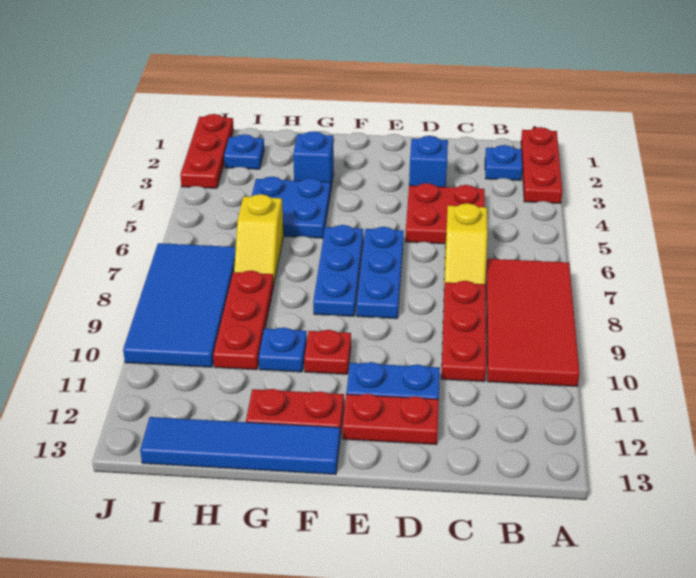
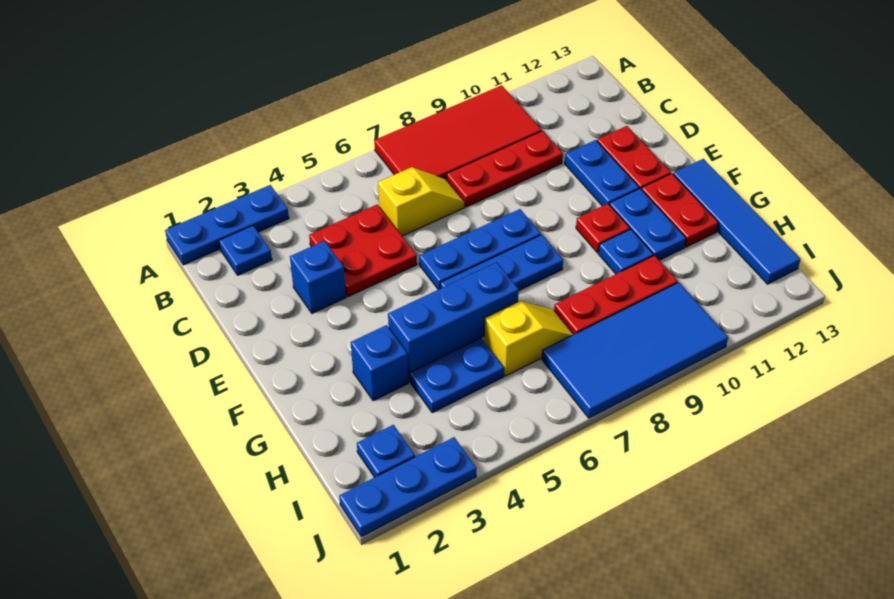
red 1x3 plate [521,127,562,204] -> blue 1x3 plate [165,185,289,265]
none -> blue 1x2 plate [609,188,686,260]
none -> blue 1x3 brick [388,262,519,372]
red 1x3 plate [180,114,234,188] -> blue 1x3 plate [339,437,477,537]

